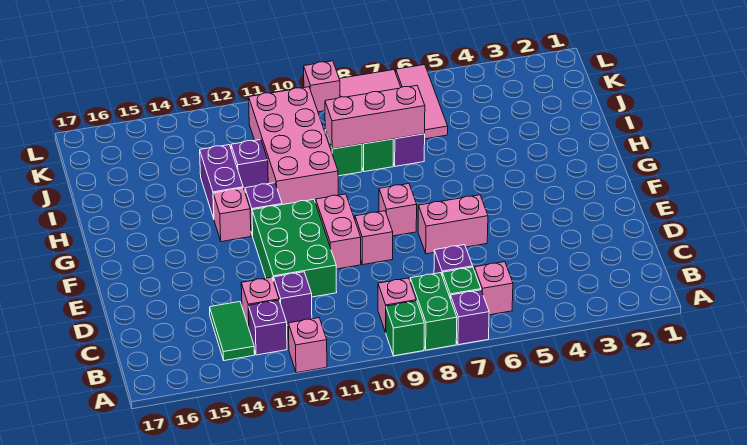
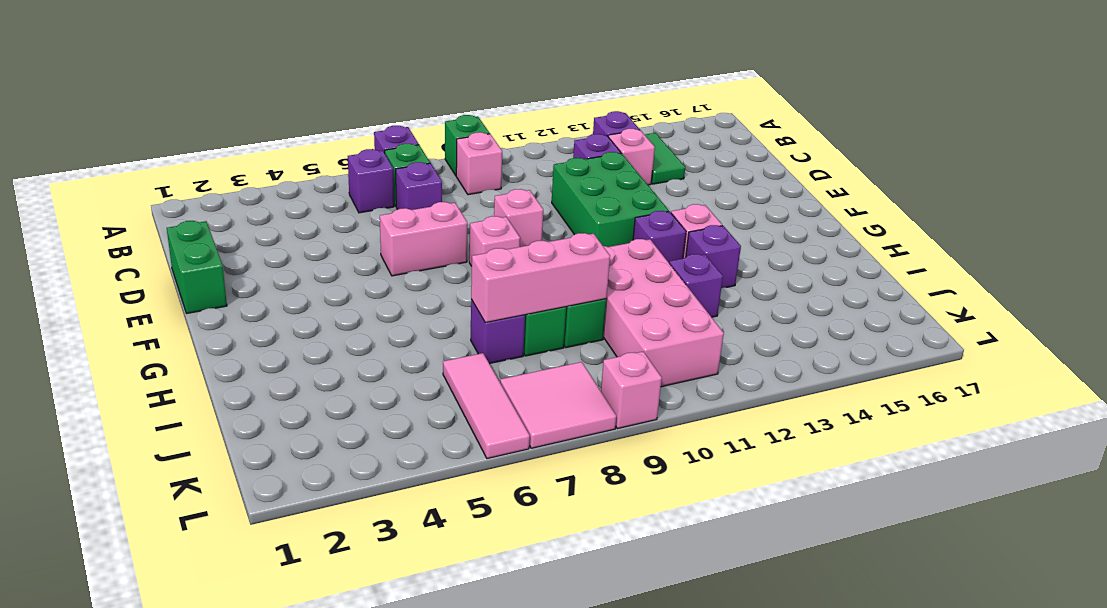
green 1x2 brick [410,273,457,350] -> green 1x2 brick moved to [167,221,227,313]
pink 1x1 brick [288,318,327,373] -> none
pink 1x1 brick [474,262,513,315] -> purple 1x1 brick [348,149,394,213]
pink 1x2 brick [315,194,361,269] -> none
purple 1x2 brick [200,145,243,218] -> purple 1x1 brick [686,225,741,288]

